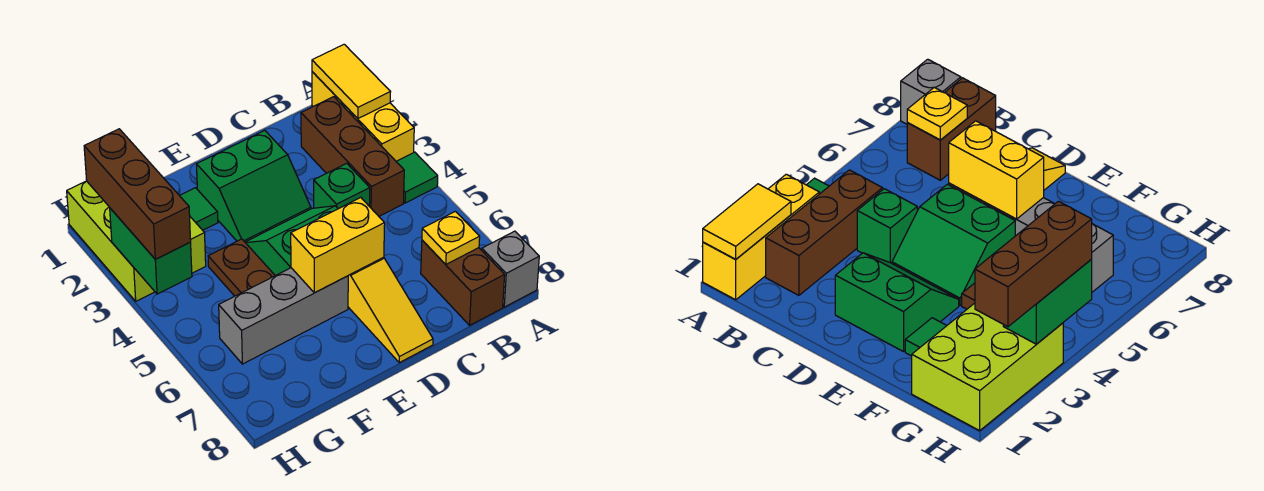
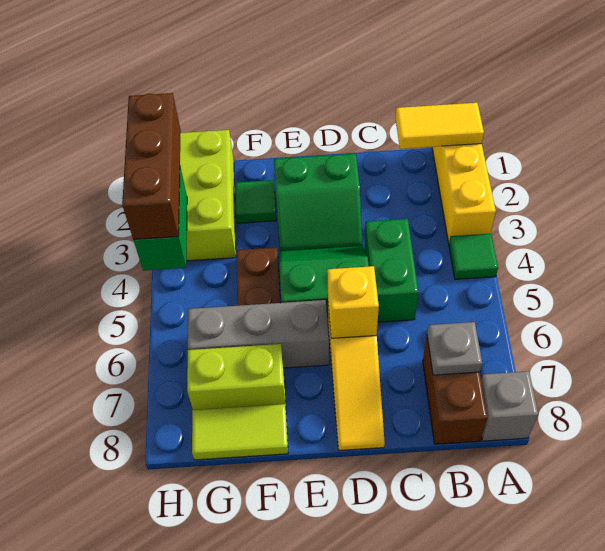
yellow 1x2 tile [312,44,390,118] -> yellow 1x2 tile turned to [395,103,484,149]
brown 1x3 brick [301,97,404,216] -> none
yellow 1x1 plate [422,211,480,264] -> grey 1x1 plate [427,322,482,375]
green 1x1 brick [314,163,370,209] -> green 1x2 brick [365,219,418,322]
yellow 1x2 brick [291,198,385,293] -> yellow 1x1 brick [327,266,379,338]
none -> lime 1x2 brick [187,344,286,410]
none -> lime 1x2 tile [192,404,288,460]

